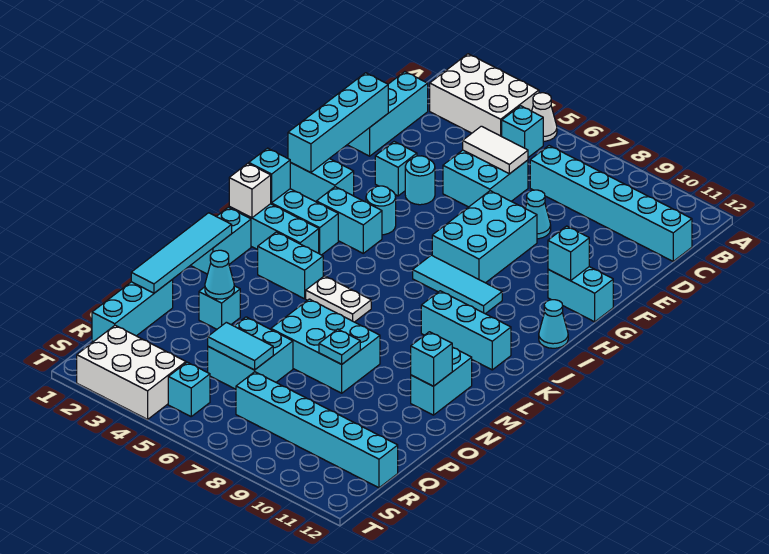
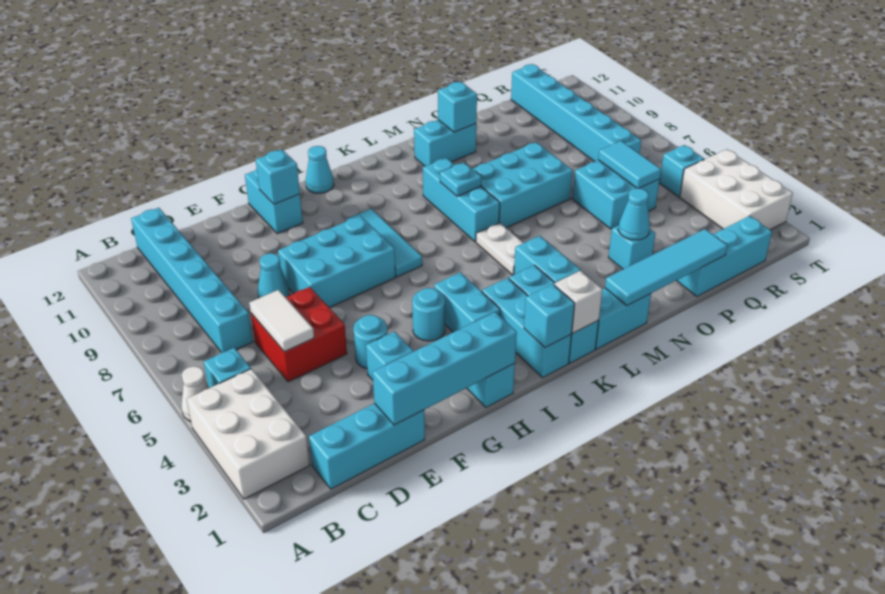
cyan 2x2 brick [443,150,528,207] -> red 2x2 brick [251,287,347,382]
cyan 1x3 brick [421,291,511,370] -> cyan 1x3 brick moved to [423,158,500,242]
cyan 2x3 brick [271,299,380,393] -> cyan 2x3 brick turned to [473,142,573,228]
cyan 1x1 plate [319,329,360,364] -> cyan 1x1 plate moved to [440,163,481,196]

